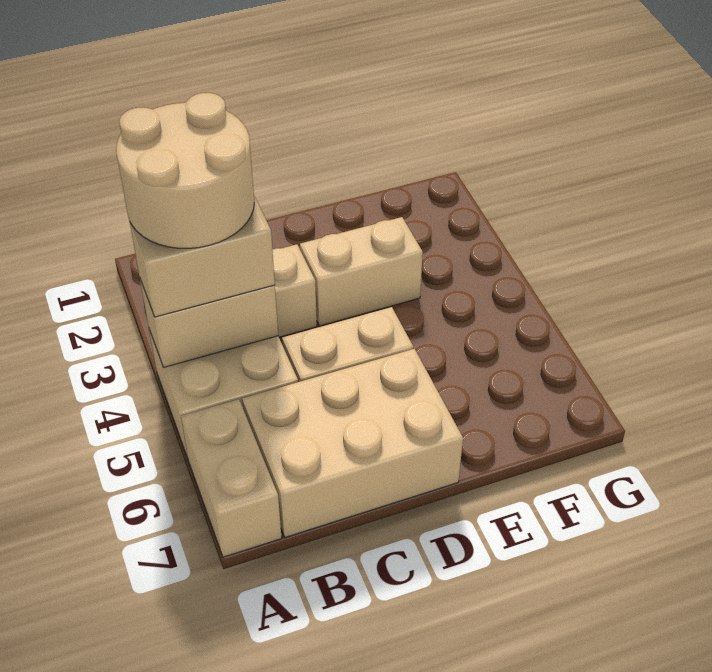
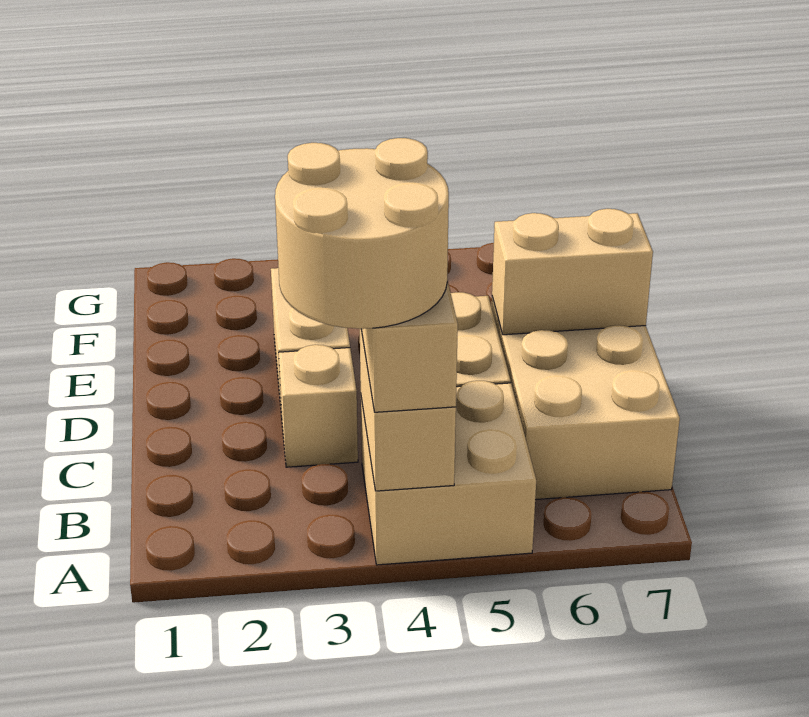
tan 1x2 brick [181,399,282,557] -> tan 1x2 brick moved to [492,209,653,335]

